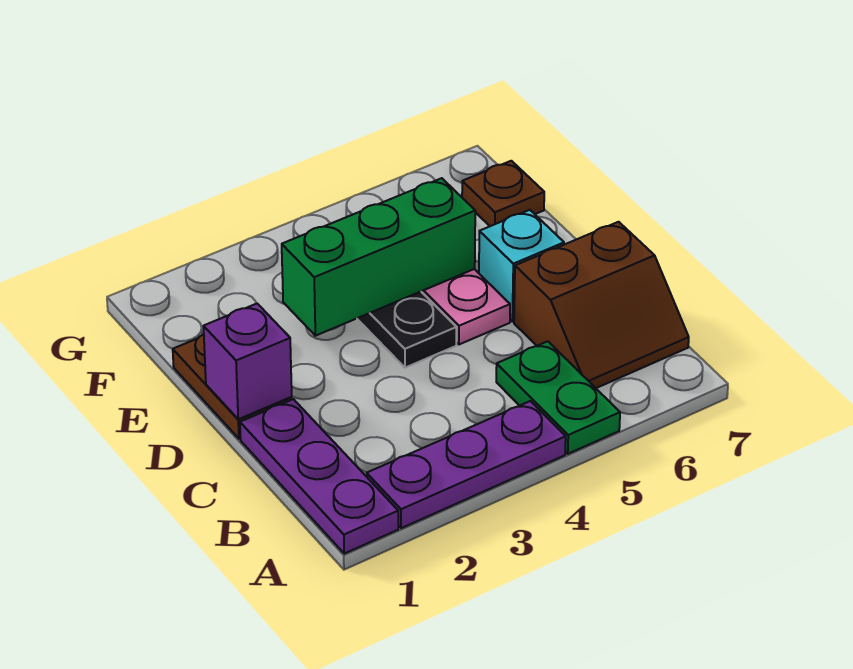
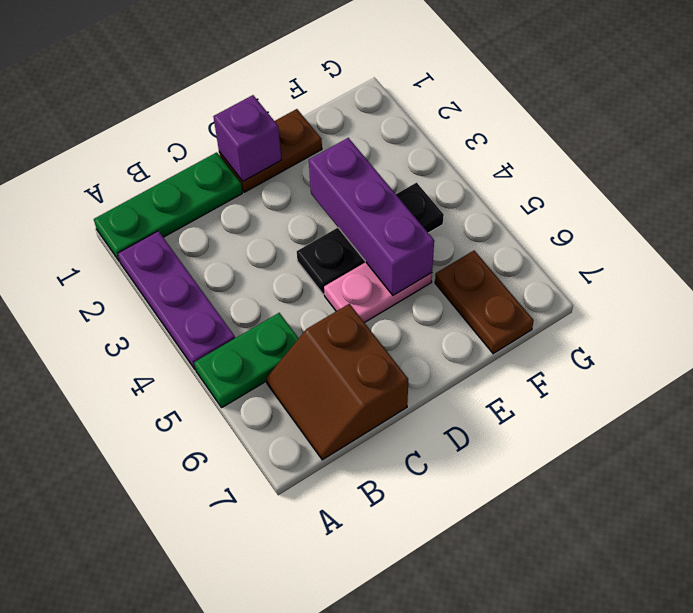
purple 1x3 plate [240,399,398,554] -> green 1x3 plate [94,152,242,261]
cyan 1x1 brick [479,210,564,322] -> none
green 1x3 brick [282,178,475,336] -> purple 1x3 brick [309,138,434,295]
brown 1x1 plate [462,161,544,226] -> brown 1x2 plate [435,251,534,354]

